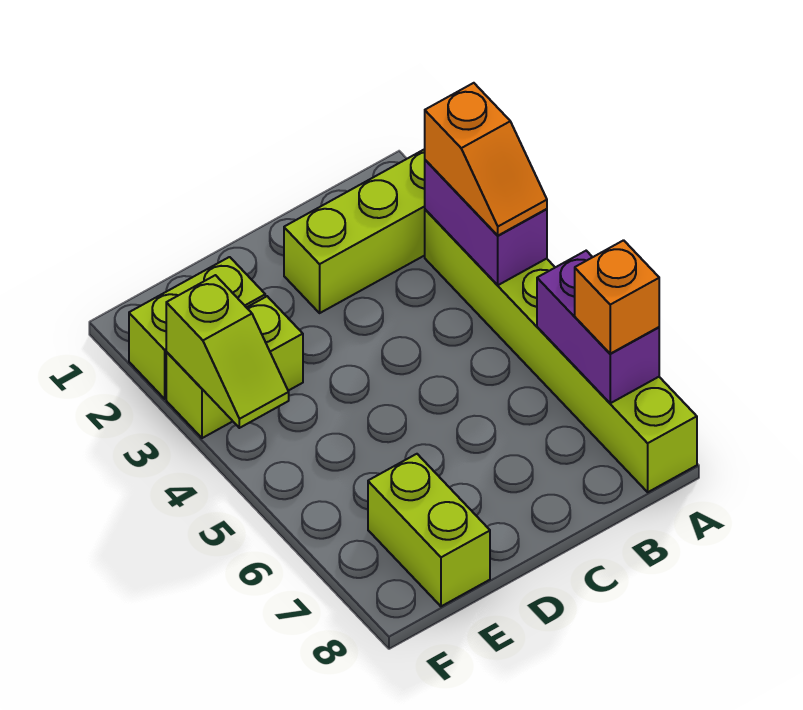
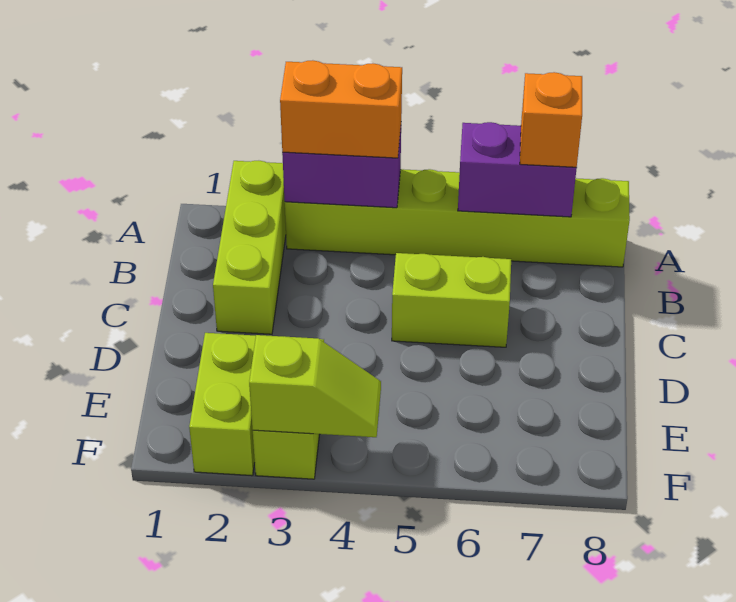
orange 1x2 slope [425,83,547,236] -> orange 1x2 brick [280,60,402,158]
lime 1x2 brick [368,454,490,606] -> lime 1x2 brick moved to [392,253,511,347]

